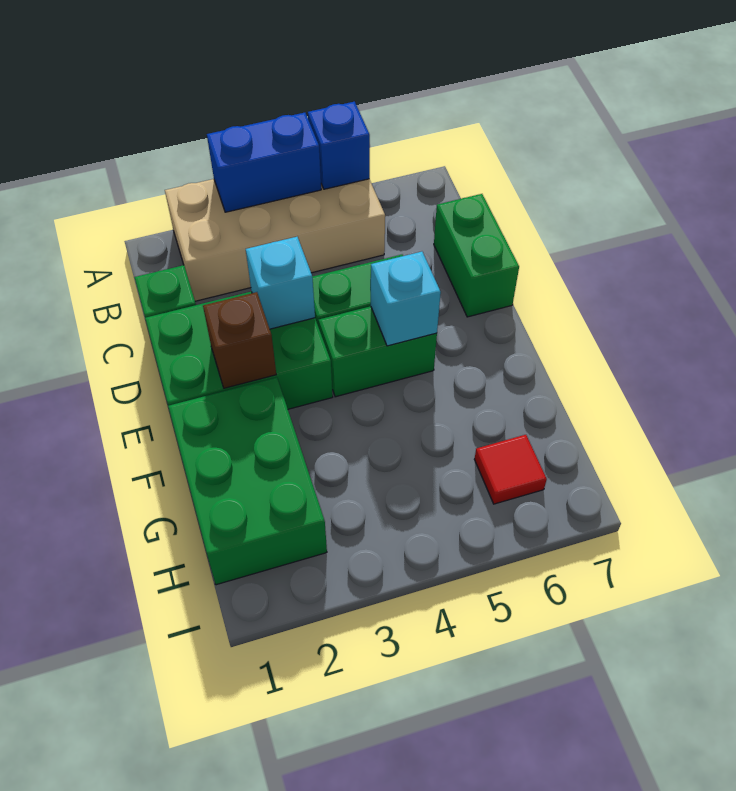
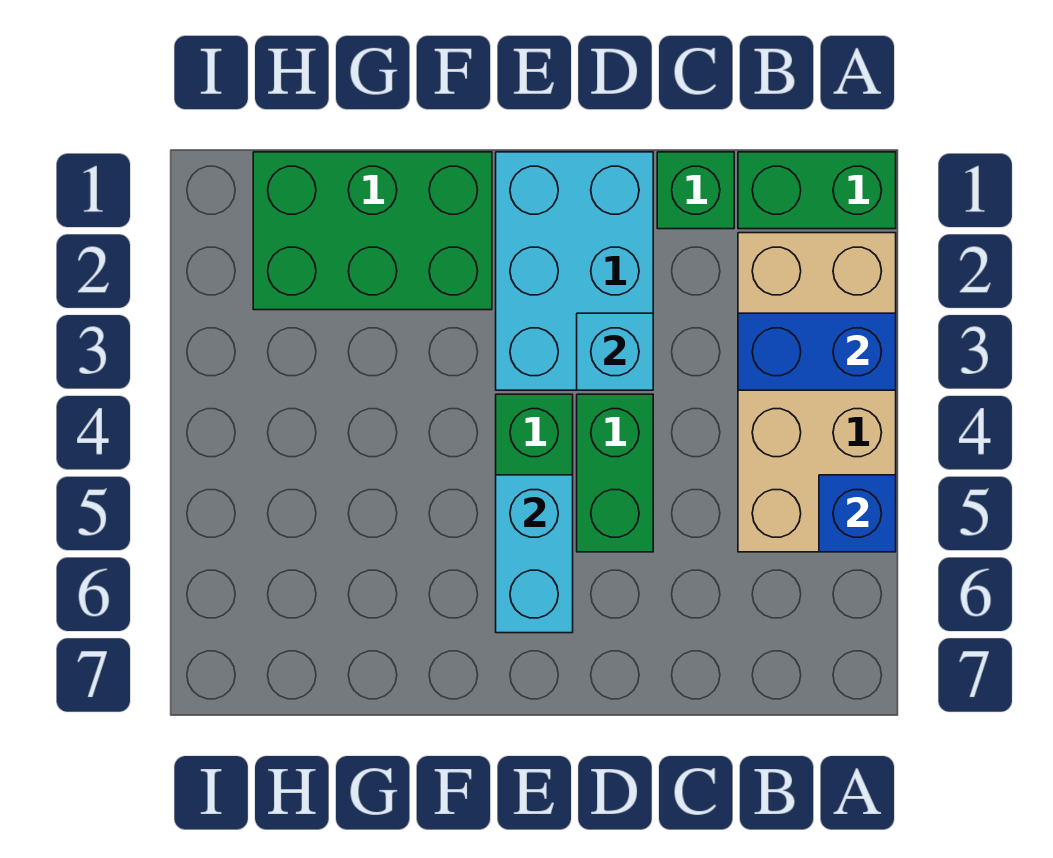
blue 1x2 brick [207,113,321,212] -> blue 1x2 brick turned to [738,313,896,390]
green 1x2 brick [434,194,519,317] -> green 1x2 brick moved to [738,152,896,229]
green 2x3 brick [145,292,333,409] -> cyan 2x3 brick [496,152,653,390]
brown 1x1 brick [203,292,276,388] -> none
cyan 1x1 brick [371,252,441,346] -> cyan 1x2 brick [496,475,573,633]
red 1x1 tile [474,435,547,504] -> none

